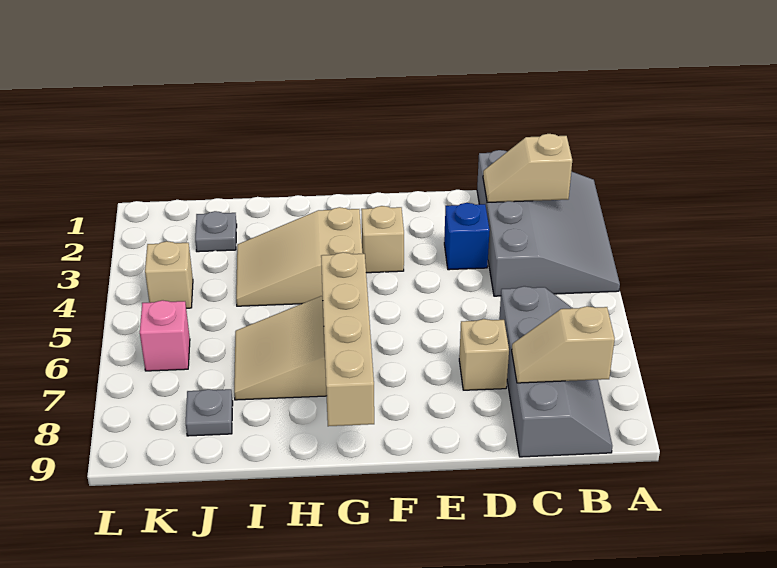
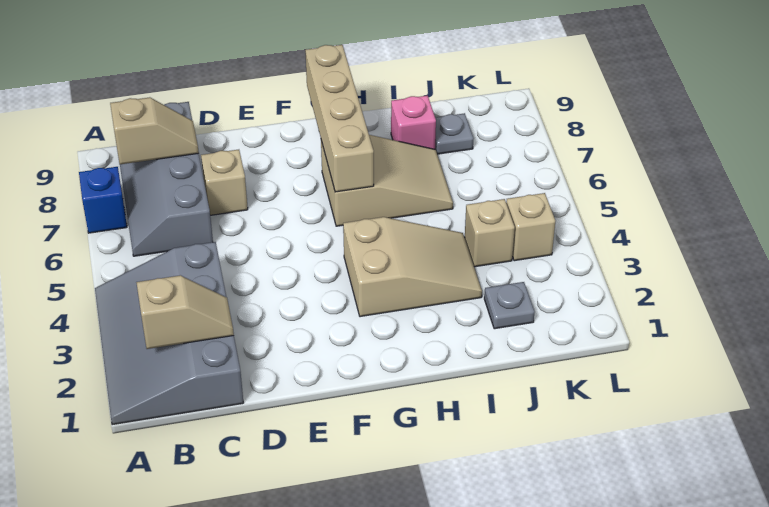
blue 1x1 brick [444,203,490,270] -> blue 1x1 brick moved to [79,167,127,233]
tan 1x1 brick [361,206,404,273] -> tan 1x1 brick moved to [465,199,515,267]
pink 1x1 brick [140,300,190,371] -> pink 1x1 brick moved to [391,96,436,149]

